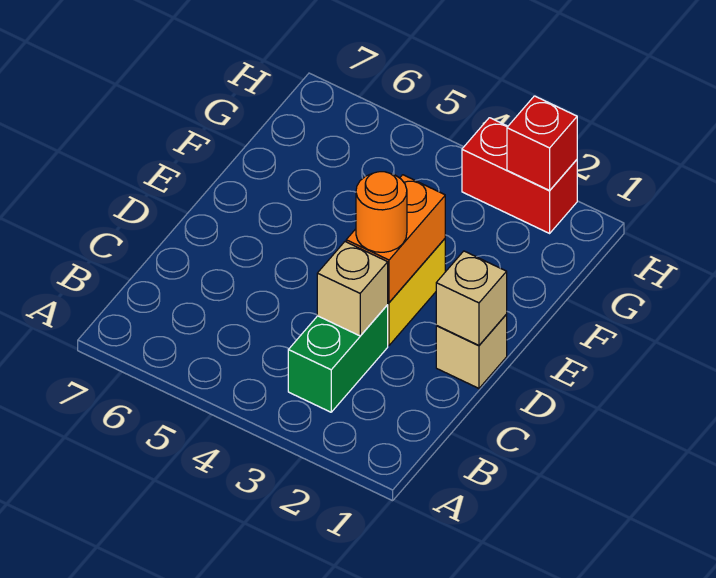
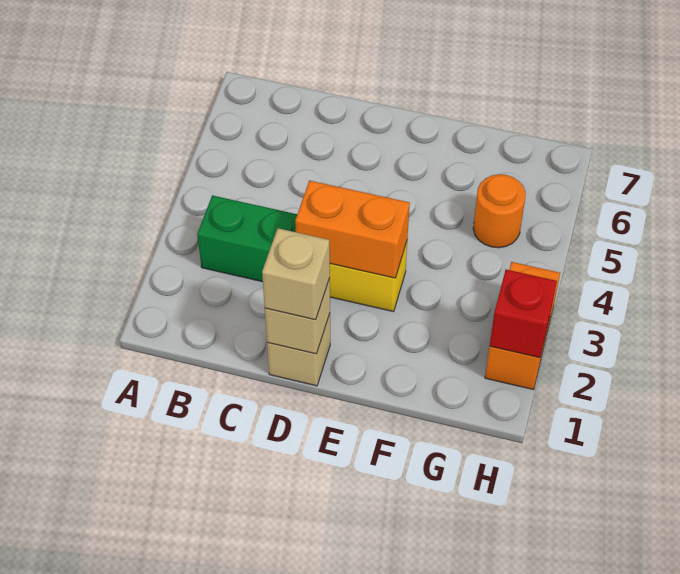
tan 1x1 brick [317,242,388,336] -> tan 1x1 brick moved to [262,228,330,320]
orange 1x1 round brick [356,172,407,252] -> orange 1x1 round brick moved to [473,174,526,248]
red 1x2 brick [462,118,577,233] -> orange 1x2 brick [485,262,560,390]

